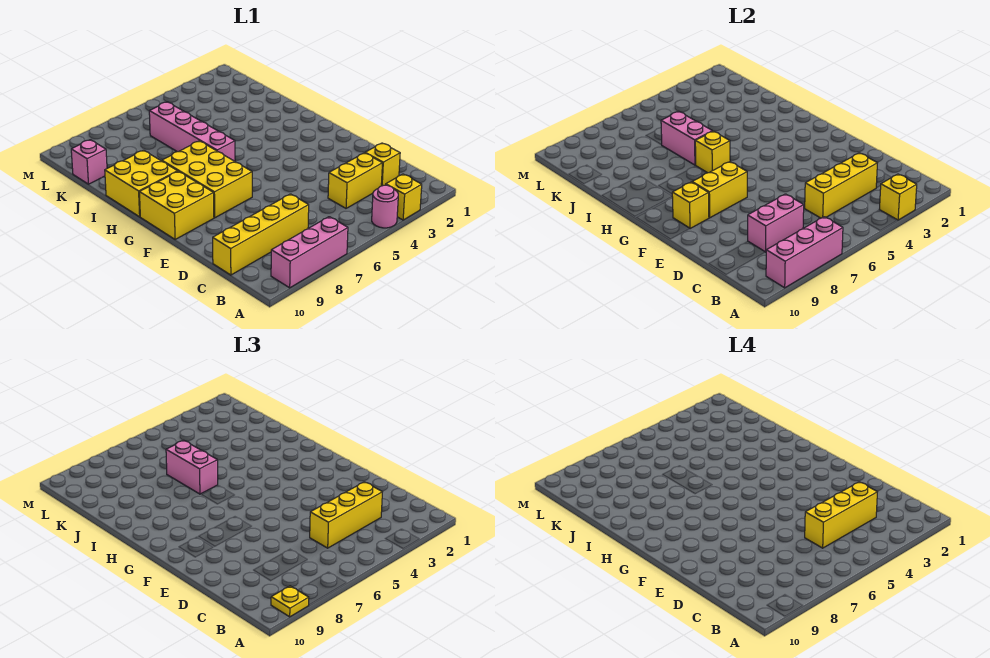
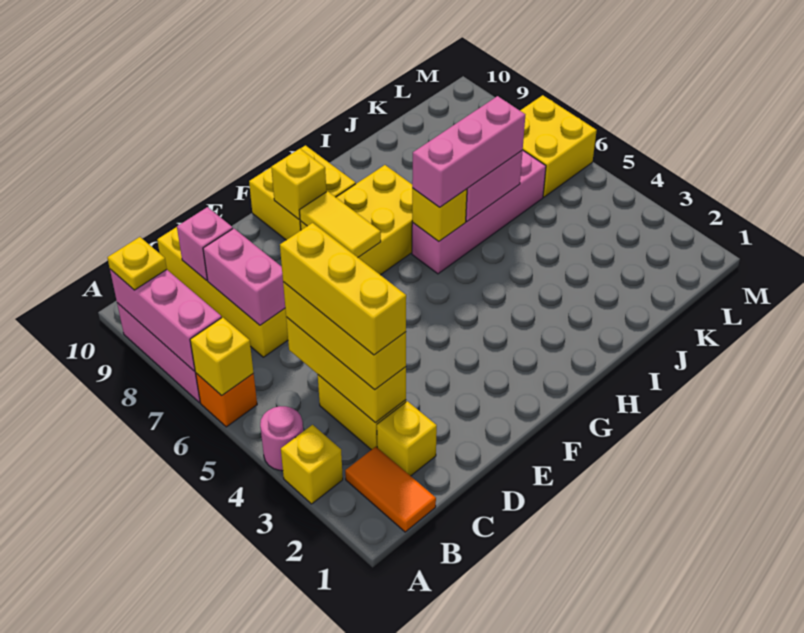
yellow 1x1 brick [879,174,917,220] -> yellow 1x1 brick moved to [190,317,253,395]
none -> orange 1x1 brick [196,373,257,427]
none -> orange 1x2 tile [345,447,436,532]
yellow 1x2 brick [692,162,747,218] -> yellow 1x2 tile [299,191,381,257]
yellow 2x2 brick [105,150,178,217] -> yellow 2x2 brick moved to [520,95,597,197]
pink 1x2 brick [166,440,218,494] -> pink 1x3 brick [412,96,525,207]
pink 1x1 brick [71,140,107,184] -> pink 1x1 brick moved to [177,207,233,281]

